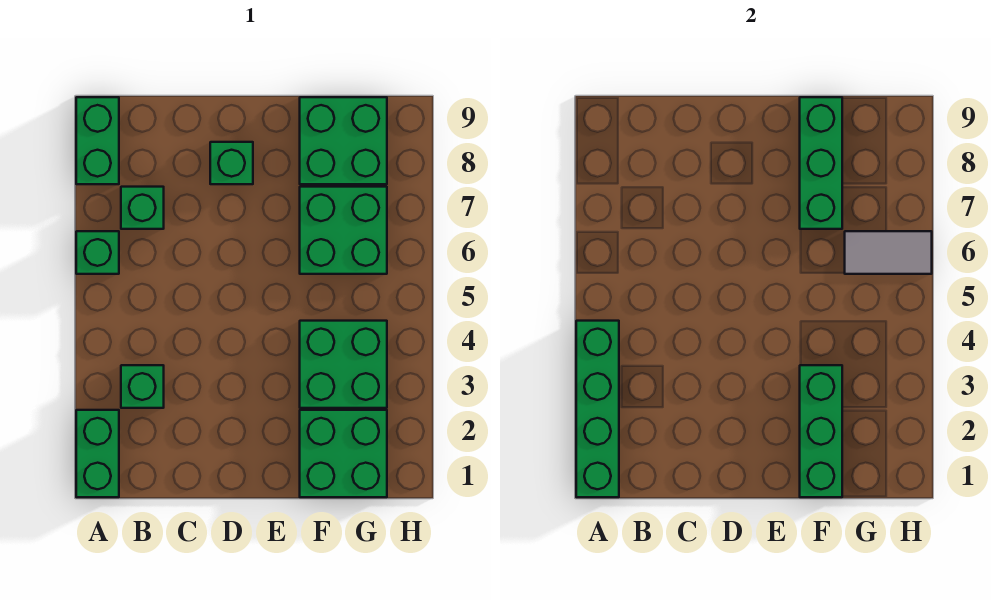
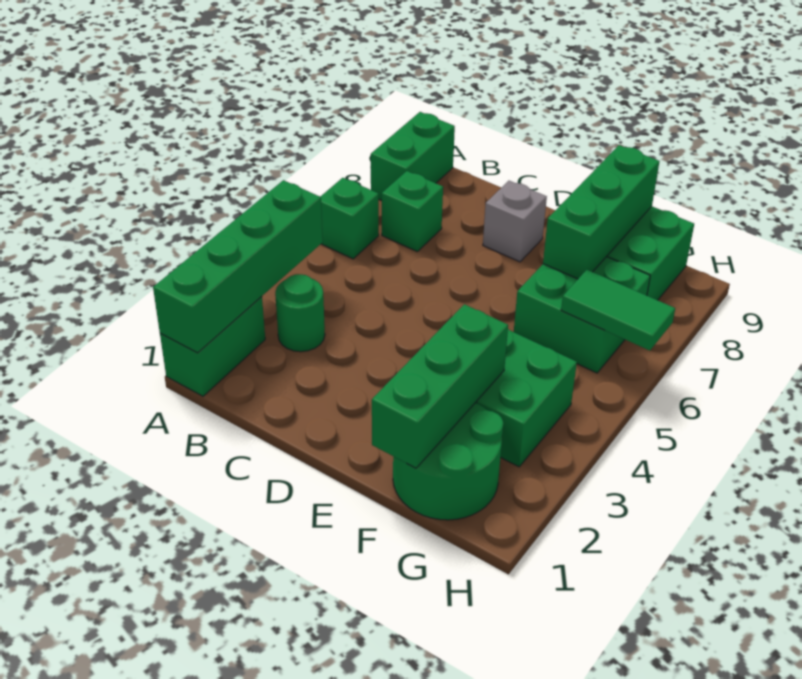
green 1x1 brick [121,365,164,408] -> green 1x1 round brick [275,274,325,352]
green 1x1 brick [210,142,253,184] -> grey 1x1 brick [483,181,547,262]
green 2x2 brick [300,410,387,497] -> green 2x2 round brick [393,403,503,520]
grey 1x2 tile [845,231,932,274] -> green 1x2 tile [561,270,675,351]

